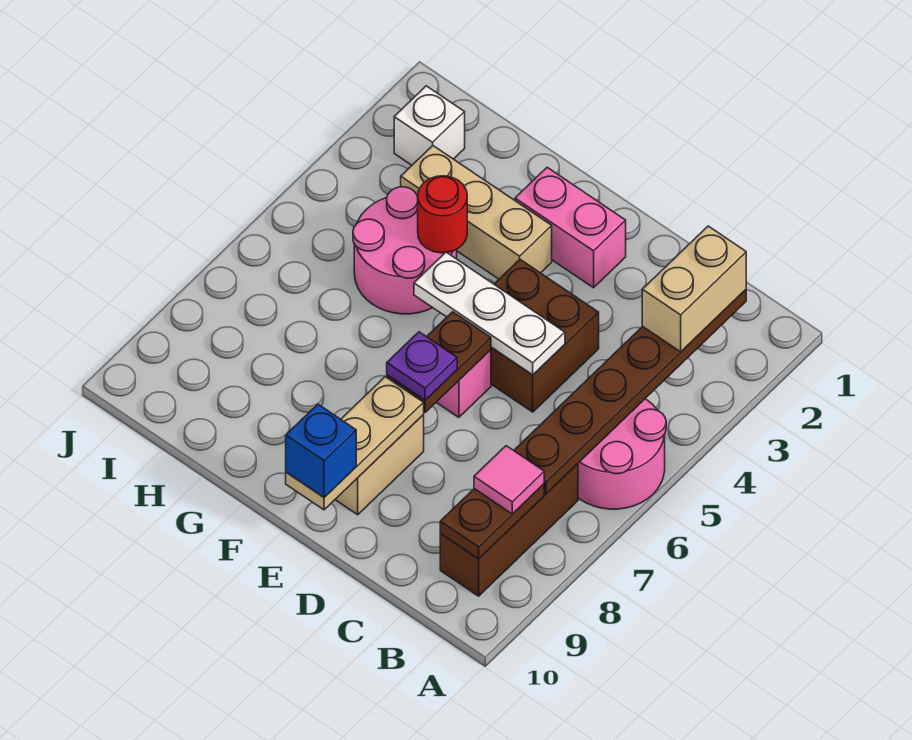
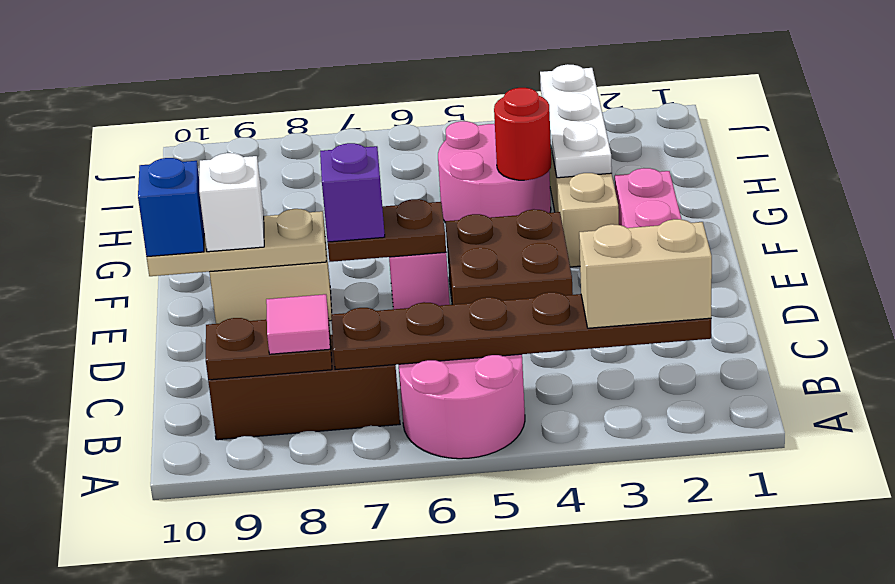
white 1x3 plate [414,252,565,375] -> white 1x3 plate moved to [540,64,612,178]
purple 1x1 plate [387,332,457,400] -> purple 1x1 brick [320,143,385,242]
white 1x1 brick [394,86,465,165] -> white 1x1 brick moved to [199,153,264,252]

